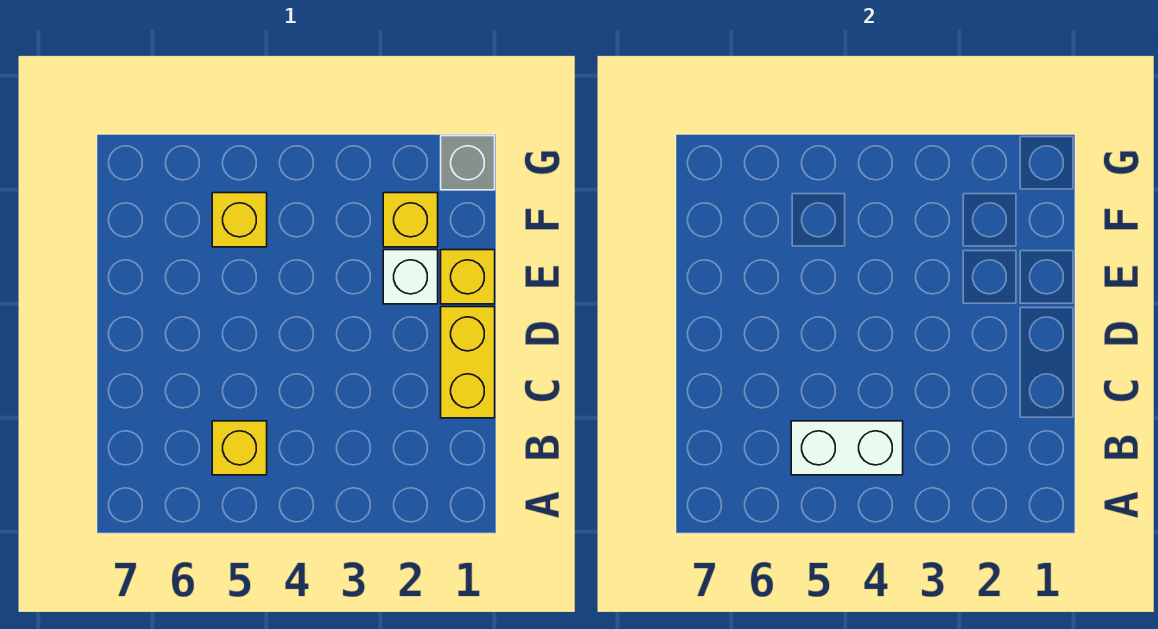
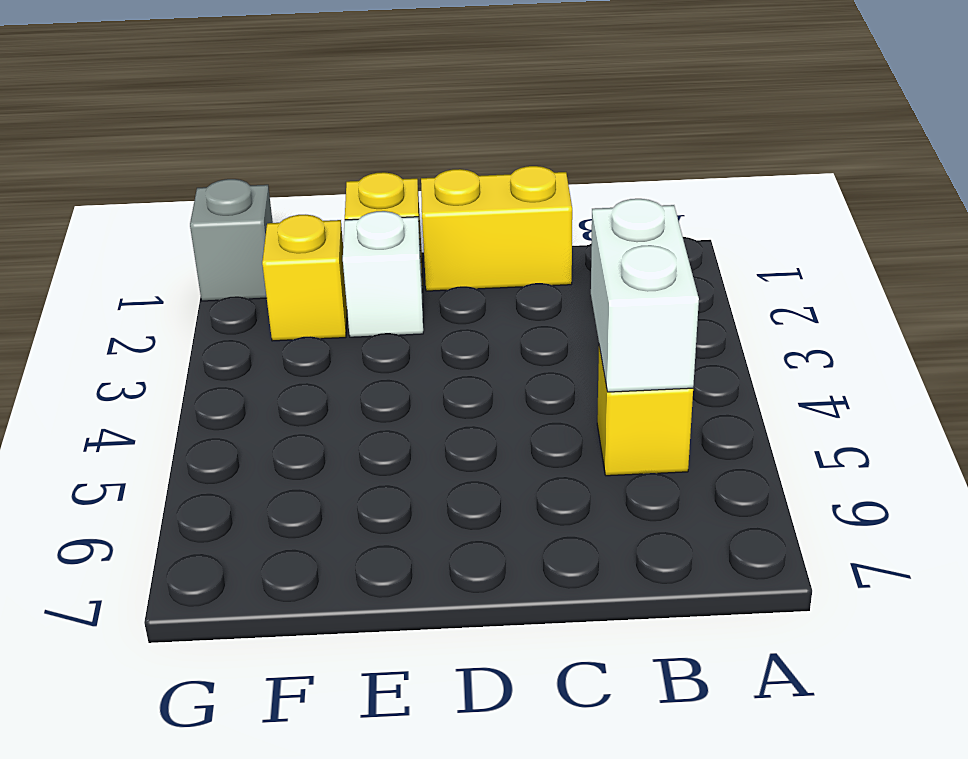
yellow 1x1 brick [212,193,267,247] -> none

